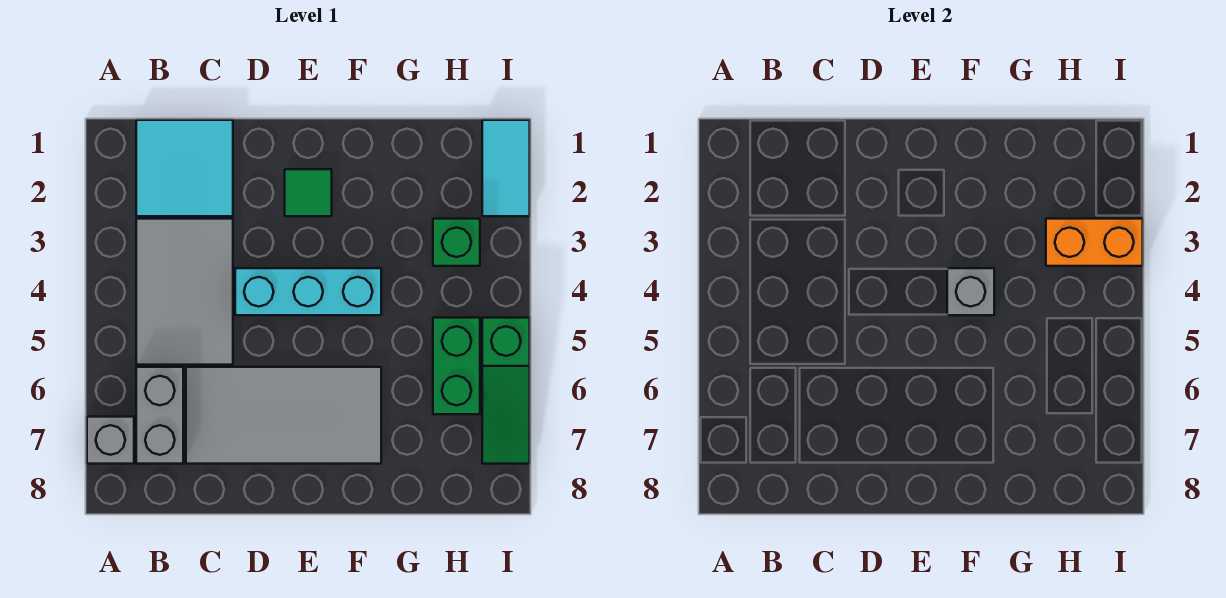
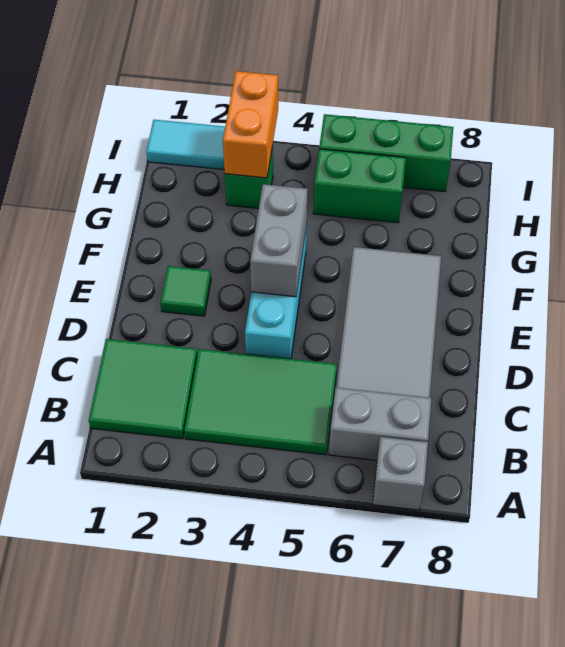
cyan 2x2 tile [136,120,233,216] -> green 2x2 tile [89,339,197,439]
grey 2x3 tile [136,219,233,365] -> green 2x3 tile [184,349,337,455]
grey 1x1 brick [947,268,994,315] -> grey 1x2 brick [250,184,308,297]
green 1x3 slope [482,318,530,464] -> green 1x3 brick [319,114,453,192]

